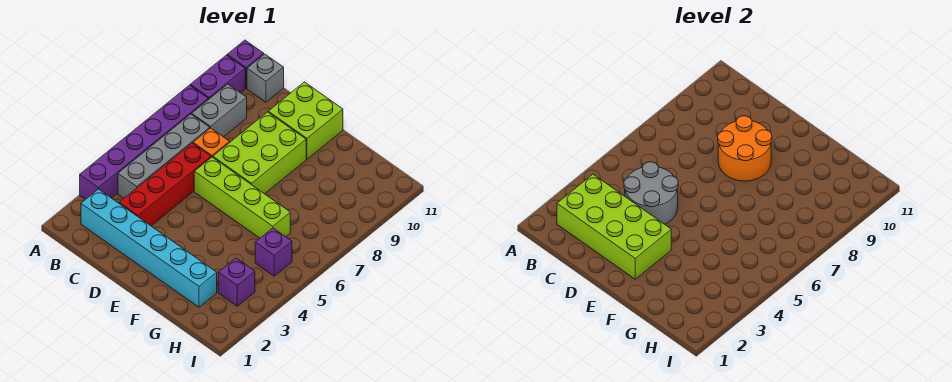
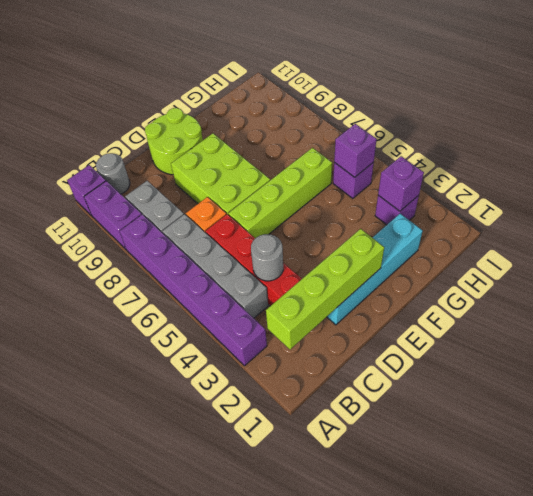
cyan 1x6 brick [81,189,217,307] -> cyan 1x4 brick [327,214,423,325]
lime 2x4 brick [557,174,671,279] -> lime 1x4 brick [266,229,384,349]
grey 1x1 brick [247,54,284,102] -> grey 1x1 round brick [96,153,130,194]
grey 2x2 round brick [624,162,678,224] -> grey 1x1 round brick [251,234,283,281]
orange 2x2 round brick [718,116,772,181] -> none
lime 2x2 brick [268,82,343,159] -> lime 2x2 round brick [145,108,203,175]
none -> purple 1x1 brick [378,156,424,211]
none -> purple 1x1 brick [334,124,377,177]

